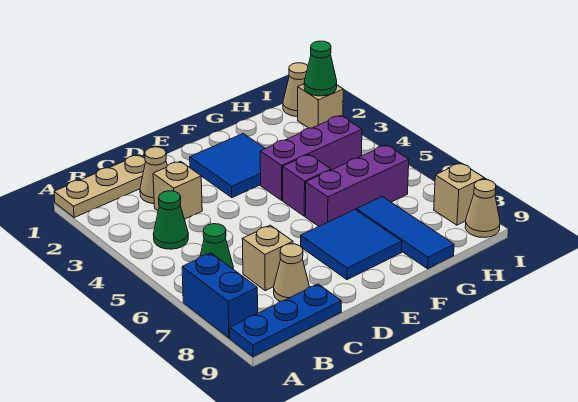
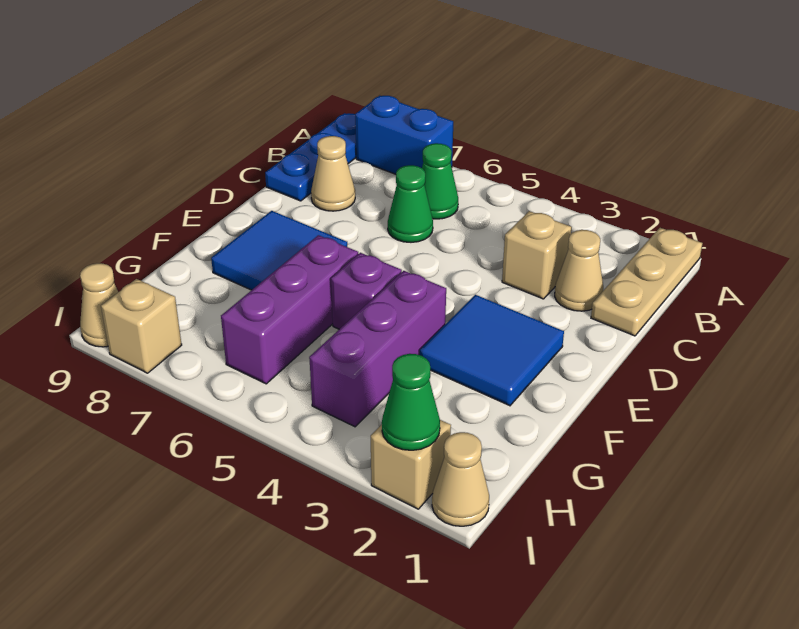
green 1x1 cone [154,191,188,249] -> green 1x1 cone moved to [388,165,433,242]
tan 1x1 brick [242,225,293,291] -> none
blue 1x3 tile [356,197,454,269] -> none

